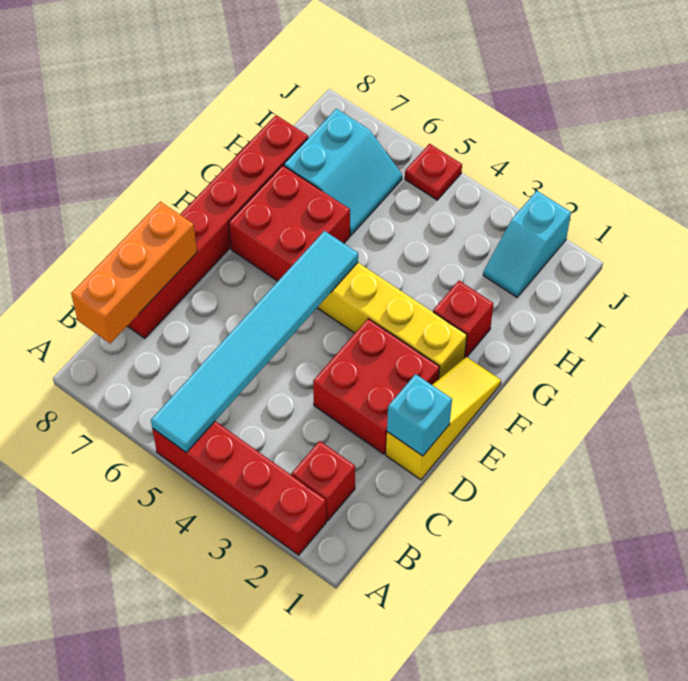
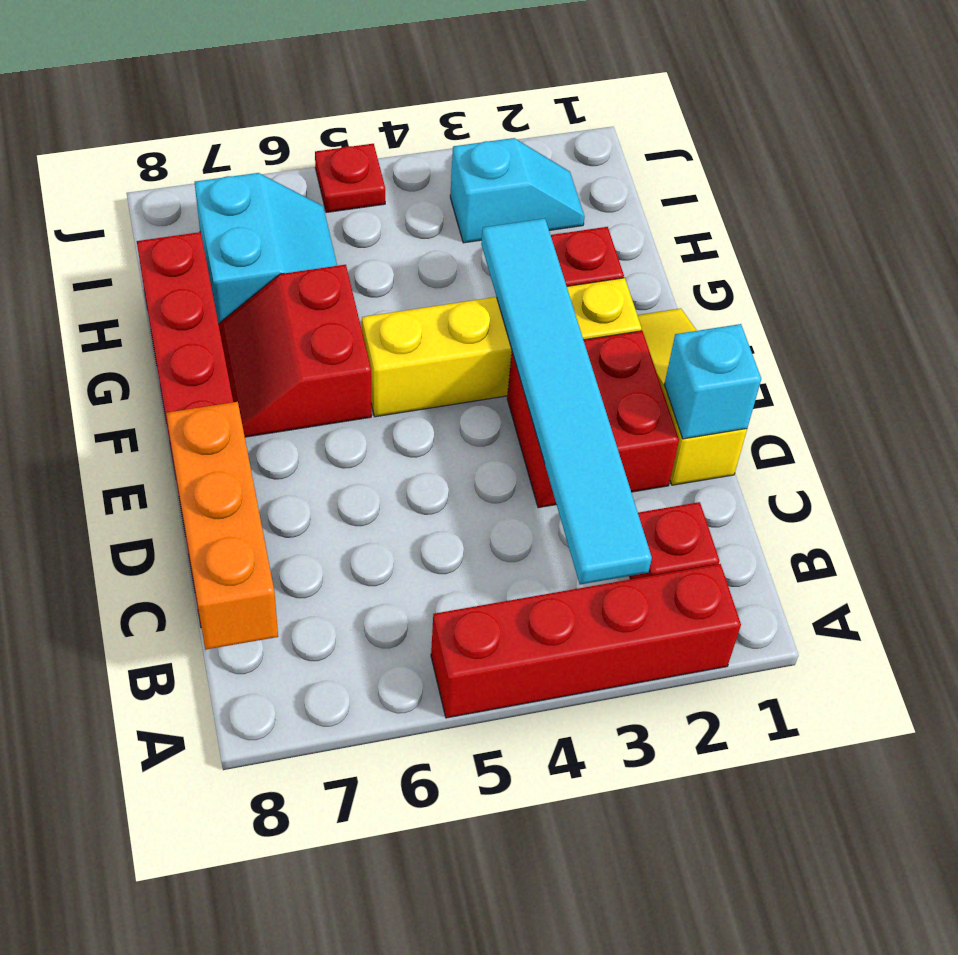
cyan 1x6 tile [151,231,358,452] -> cyan 1x6 tile moved to [481,219,652,584]
red 2x2 brick [229,165,350,281] -> red 2x2 slope [219,265,371,437]
cyan 1x2 slope [483,191,571,297] -> cyan 1x2 slope turned to [450,138,585,243]

